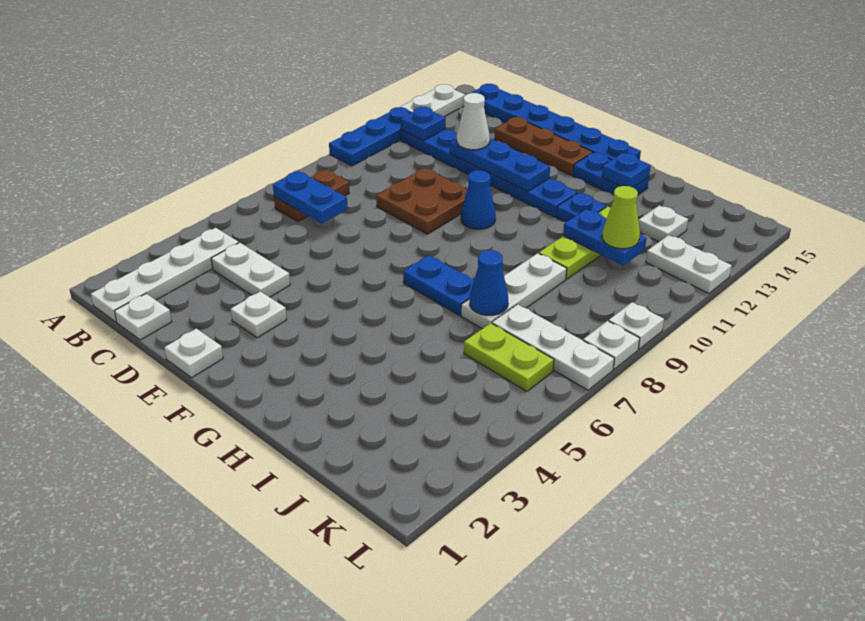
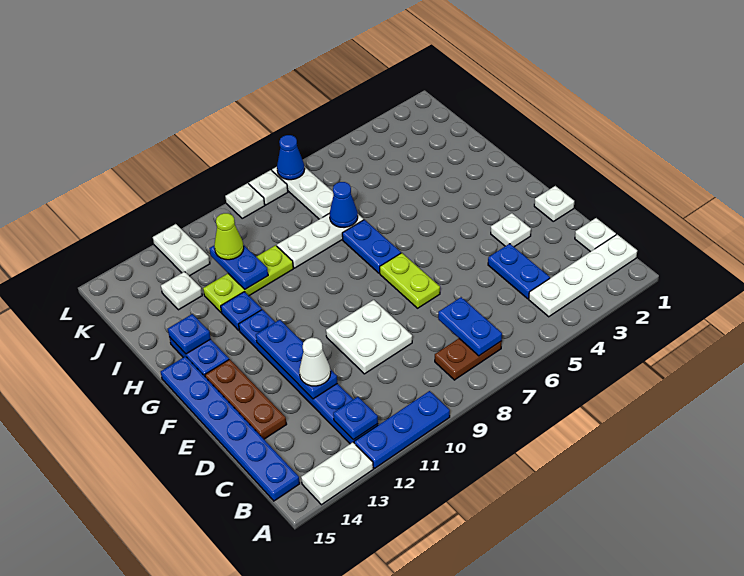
white 1x2 plate [211,243,290,297] -> blue 1x2 plate [488,244,550,299]
brown 2x2 plate [376,168,467,234] -> white 2x2 plate [326,300,412,374]
blue 1x1 cone [461,170,496,229] -> blue 1x1 cone moved to [277,135,305,180]
lime 1x2 plate [464,323,554,391] -> lime 1x2 plate moved to [380,253,440,308]

